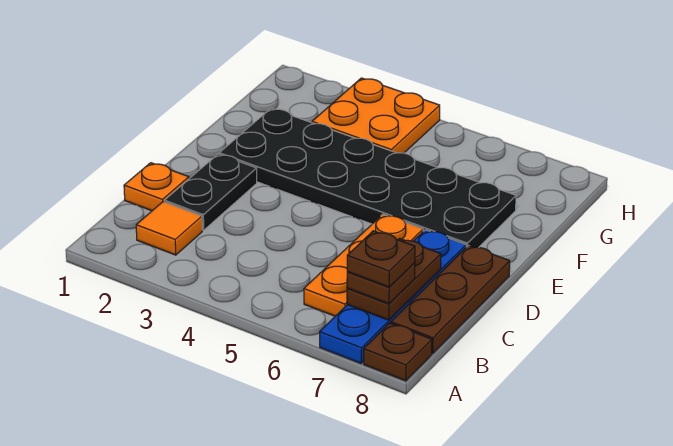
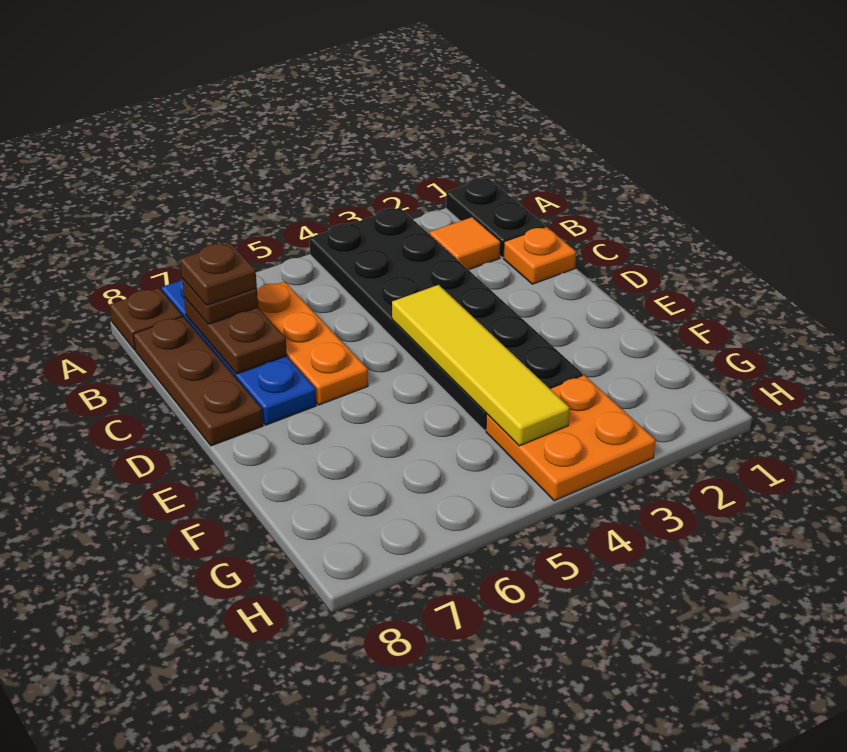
black 1x2 plate [164,154,257,230] -> black 1x2 plate moved to [446,178,545,258]
none -> yellow 1x4 tile [392,285,569,446]
black 2x6 plate [219,108,516,248] -> black 2x6 plate turned to [309,208,583,430]

